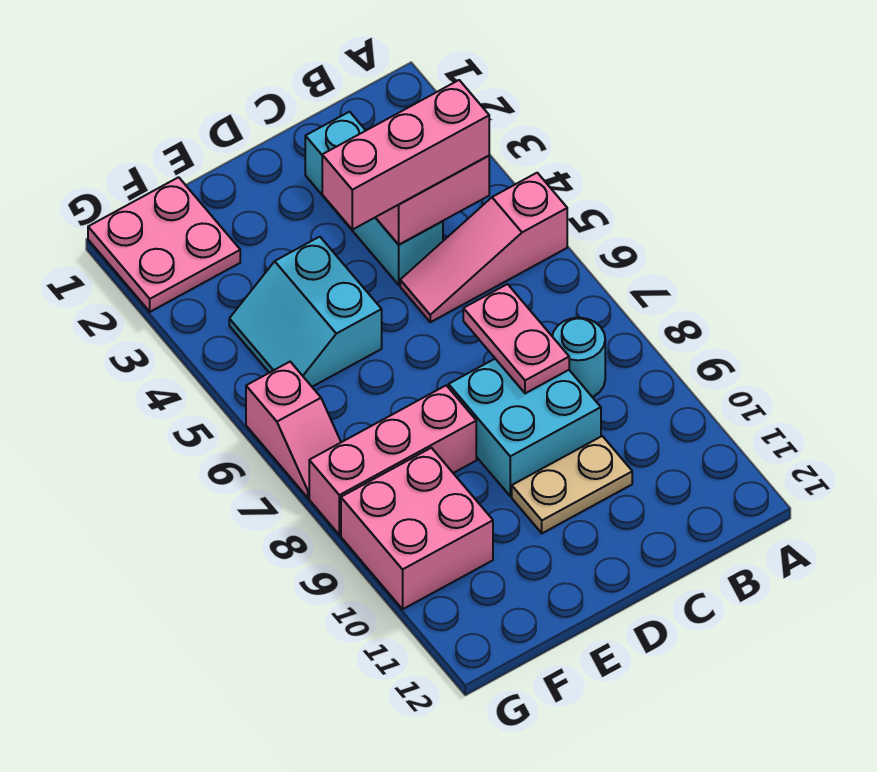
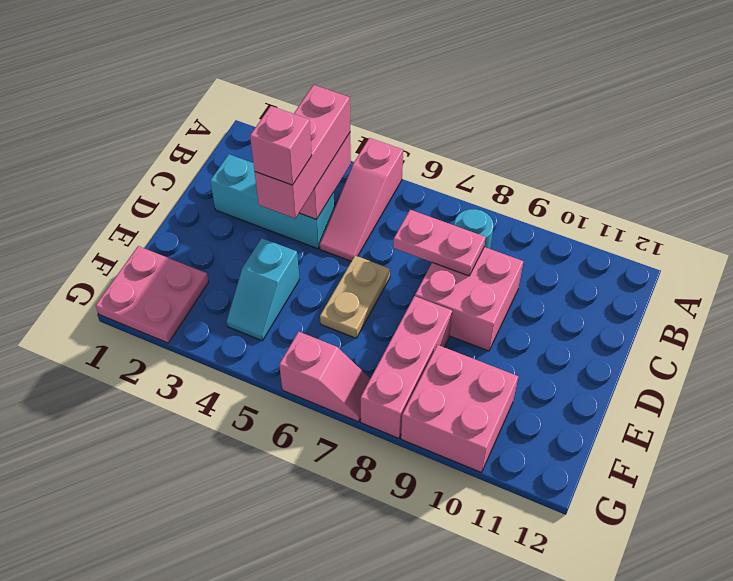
cyan 2x2 brick [449,359,601,496] -> pink 2x2 brick [415,247,523,351]
tan 1x2 plate [512,436,632,533] -> tan 1x2 plate moved to [320,256,390,338]
none -> pink 1x1 brick [250,106,312,185]
cyan 2x2 slope [229,237,382,387] -> cyan 1x2 slope [227,238,299,341]

